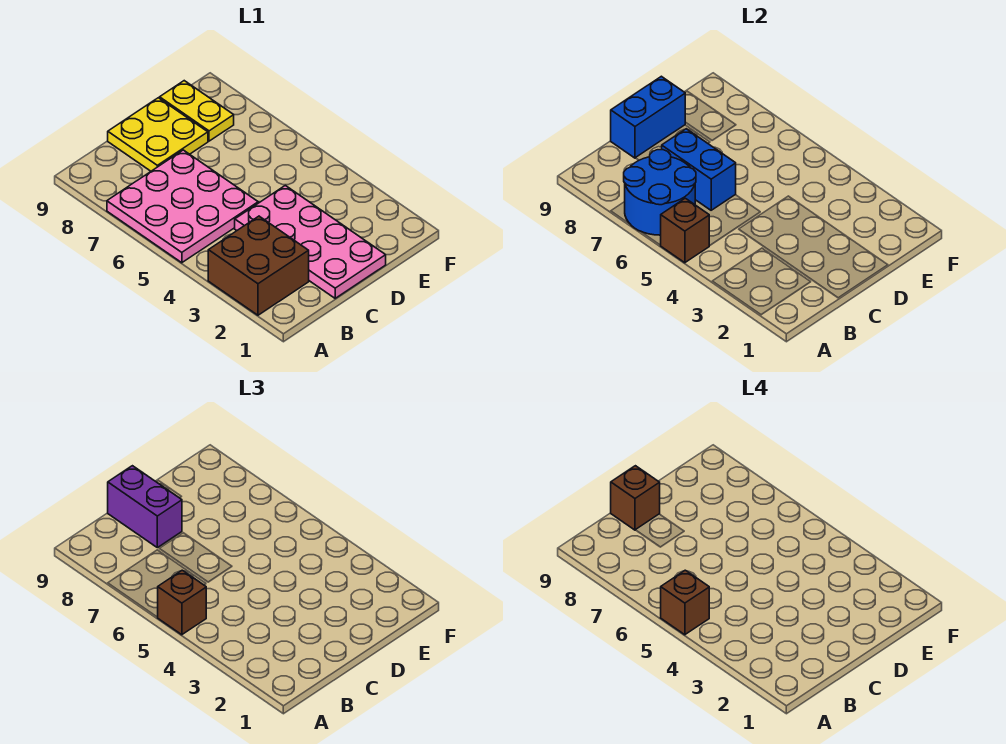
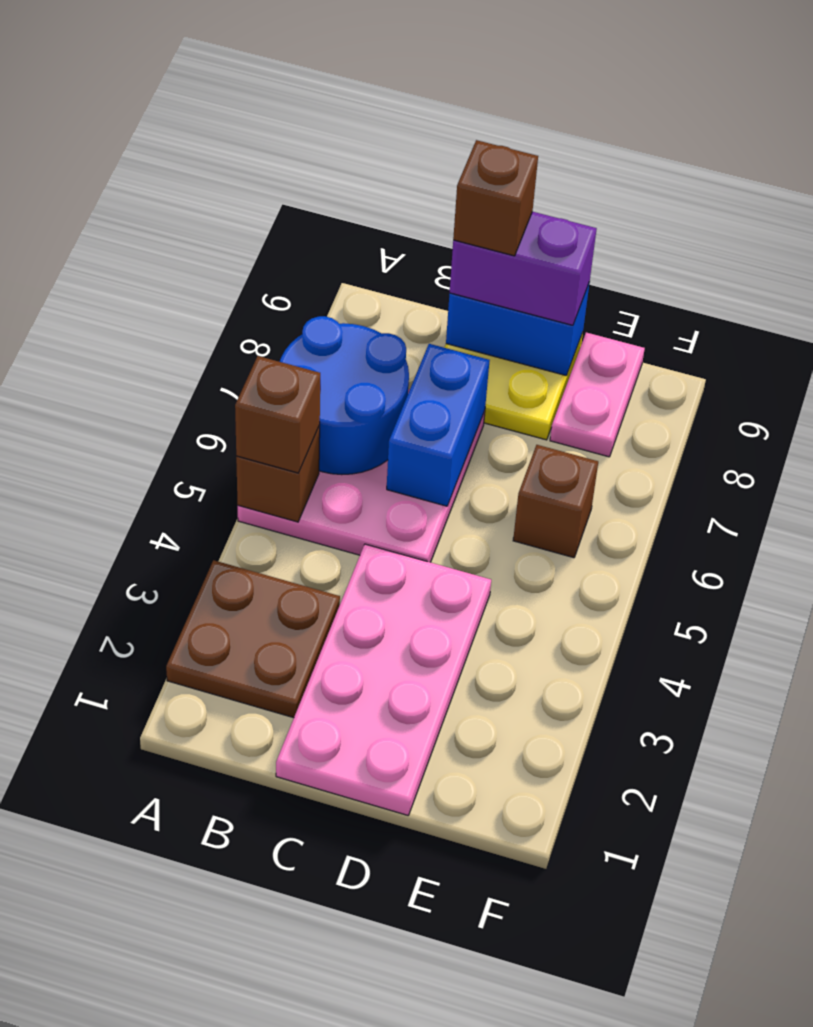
brown 2x2 brick [208,216,309,315] -> brown 2x2 plate [166,560,340,718]
brown 1x1 brick [661,570,709,635] -> brown 1x1 brick moved to [513,445,598,558]
purple 1x2 brick [108,466,182,548] -> purple 1x2 brick turned to [450,212,597,325]
yellow 1x2 plate [160,81,234,141] -> pink 1x2 plate [550,332,645,457]

